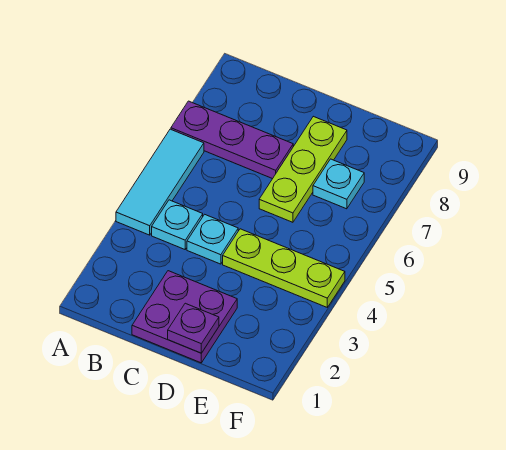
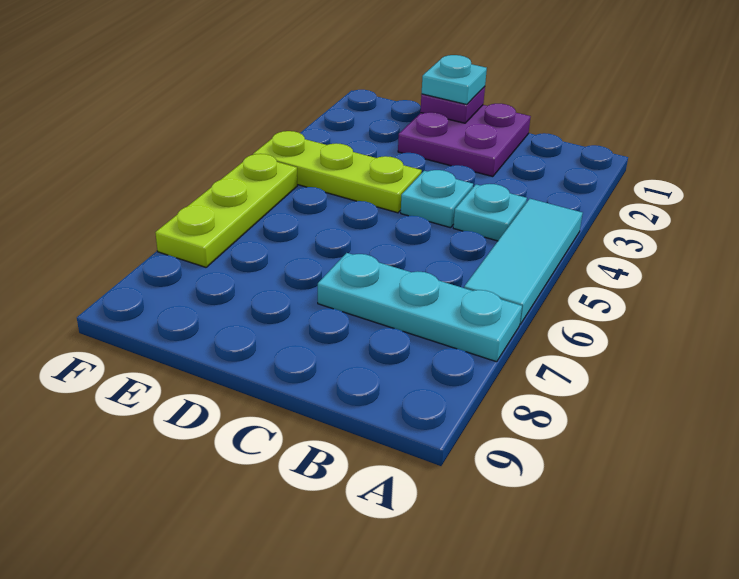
purple 1x3 plate [171,101,293,179] -> cyan 1x3 plate [318,253,522,362]
lime 1x3 plate [259,116,347,222] -> lime 1x3 plate moved to [155,154,297,267]
cyan 1x1 plate [313,159,364,209] -> cyan 1x1 plate moved to [422,55,487,105]

